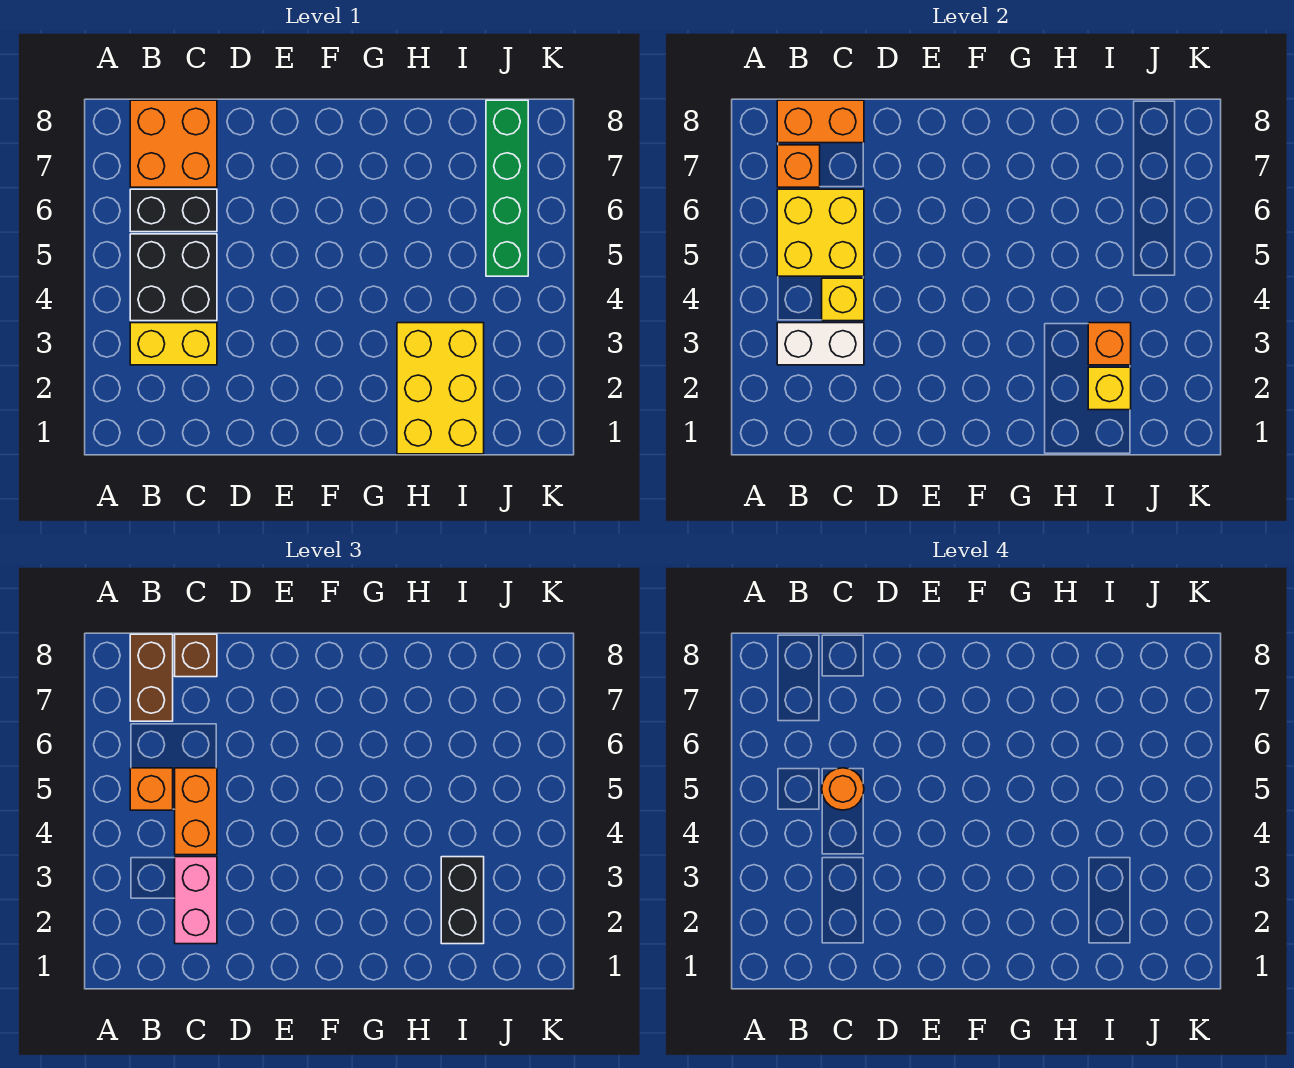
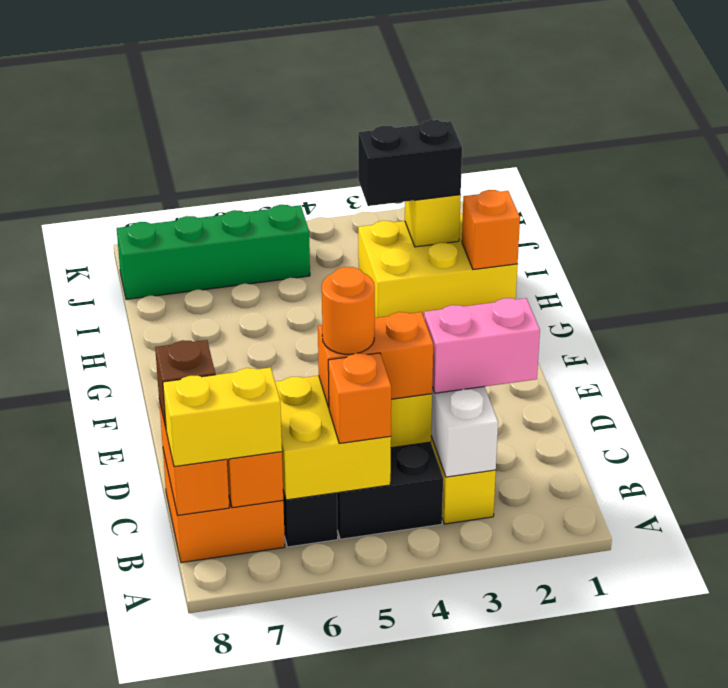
brown 1x2 brick [130,634,173,721] -> yellow 1x2 brick [163,367,282,467]
orange 1x1 brick [1088,323,1131,365] -> orange 1x1 brick moved to [462,190,520,270]

